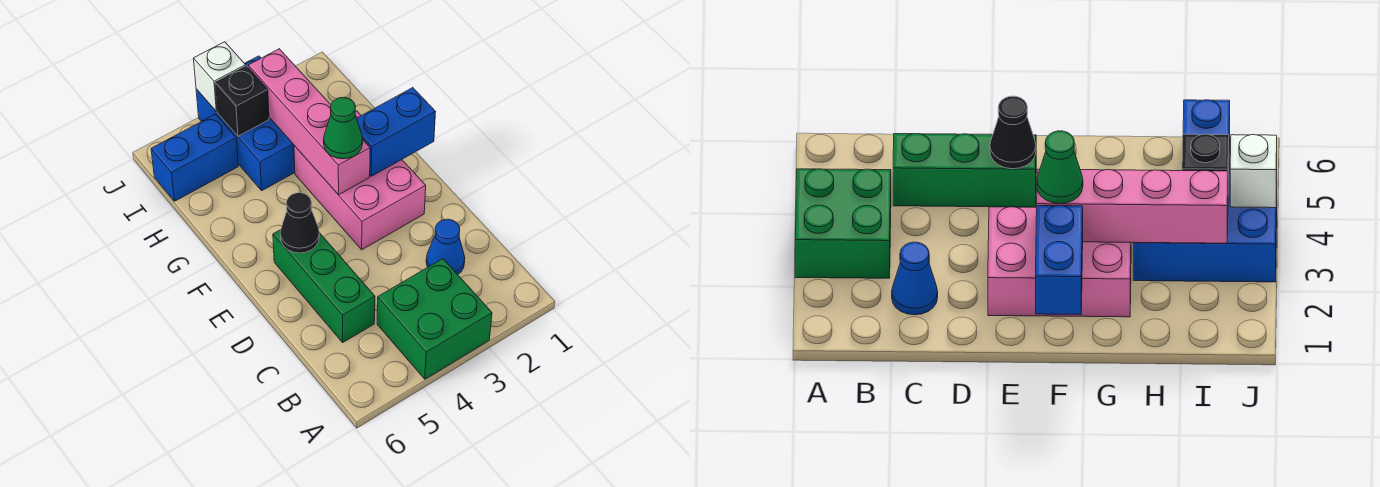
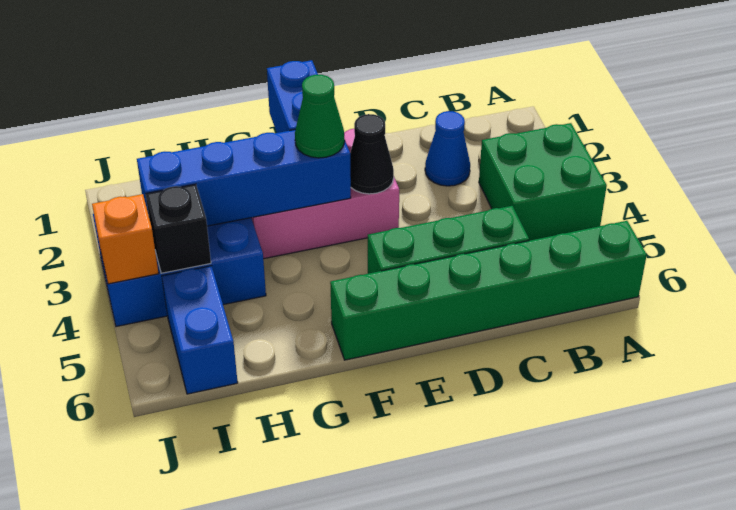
none -> green 1x6 brick [330,221,647,360]
black 1x1 cone [280,193,319,253] -> black 1x1 cone moved to [350,114,394,194]
pink 1x4 brick [248,49,370,195] -> blue 1x4 brick [137,130,351,226]
white 1x1 brick [194,42,246,111] -> orange 1x1 brick [92,194,159,284]

